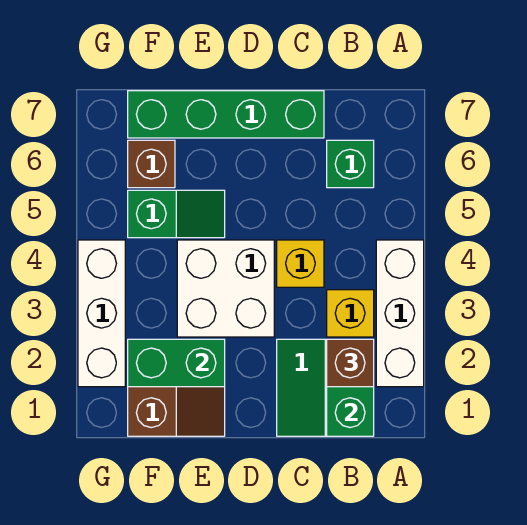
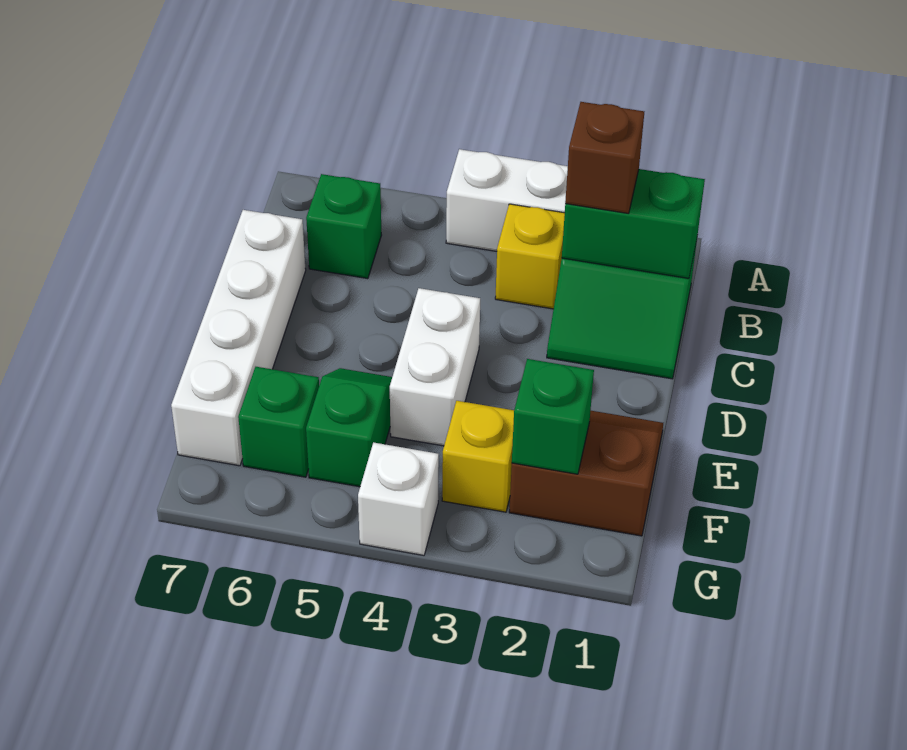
yellow 1x1 brick [277,240,324,287] -> yellow 1x1 brick moved to [442,401,514,512]
green 1x4 brick [128,91,324,138] -> white 1x4 brick [171,210,306,466]
white 2x2 brick [177,240,274,337] -> white 1x2 brick [390,288,480,446]
green 1x2 brick [128,339,225,387] -> green 1x1 brick [512,359,594,474]
brown 1x1 brick [128,140,175,188] -> green 1x1 brick [238,367,319,477]
white 1x3 brick [78,240,125,387] -> white 1x1 brick [358,442,439,555]

